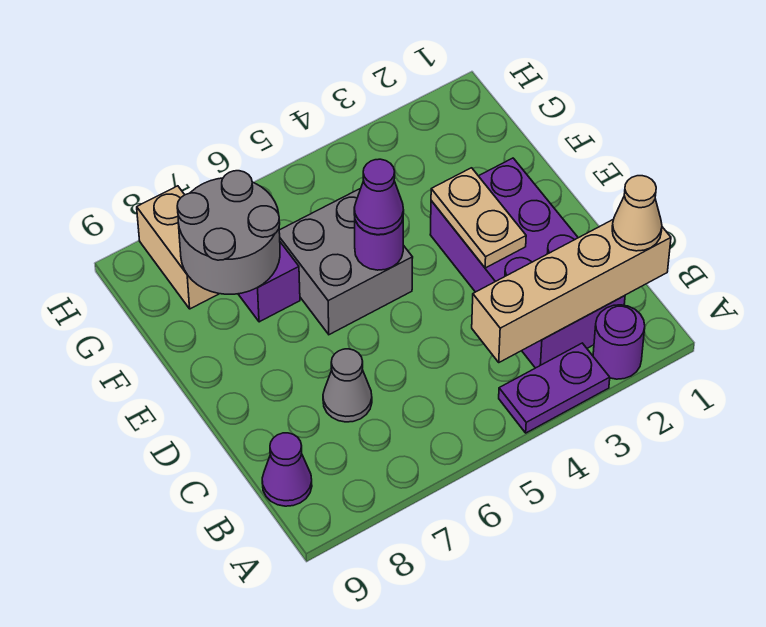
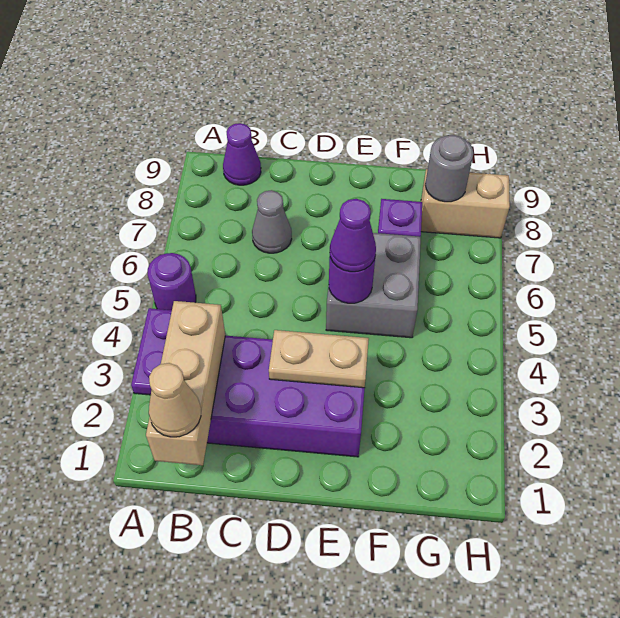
purple 1x1 round brick [593,305,645,379] -> purple 1x1 round brick moved to [148,253,196,310]
tan 1x4 brick [472,219,671,362] -> tan 1x3 brick [146,301,225,465]
grey 2x2 round brick [177,171,280,294] -> grey 1x1 round brick [425,135,474,202]

